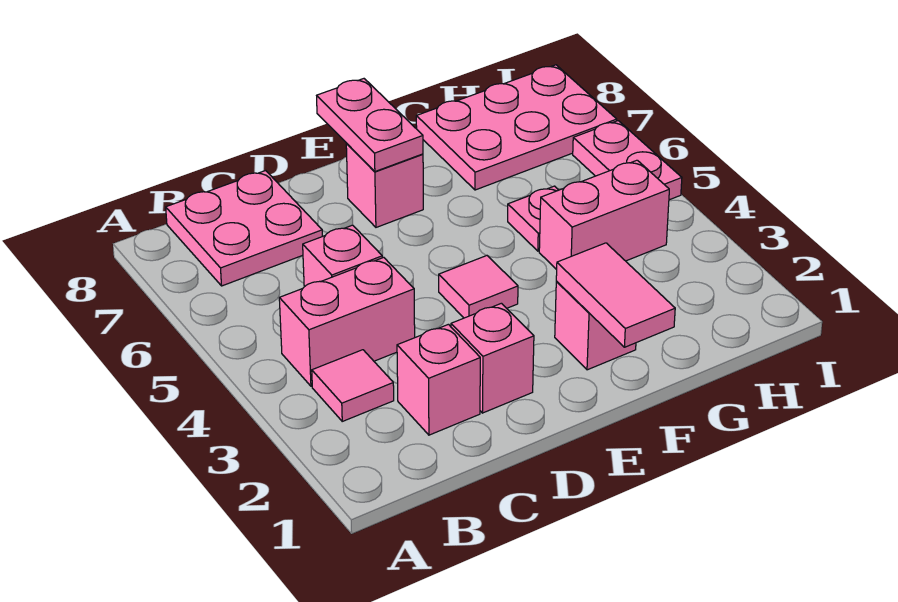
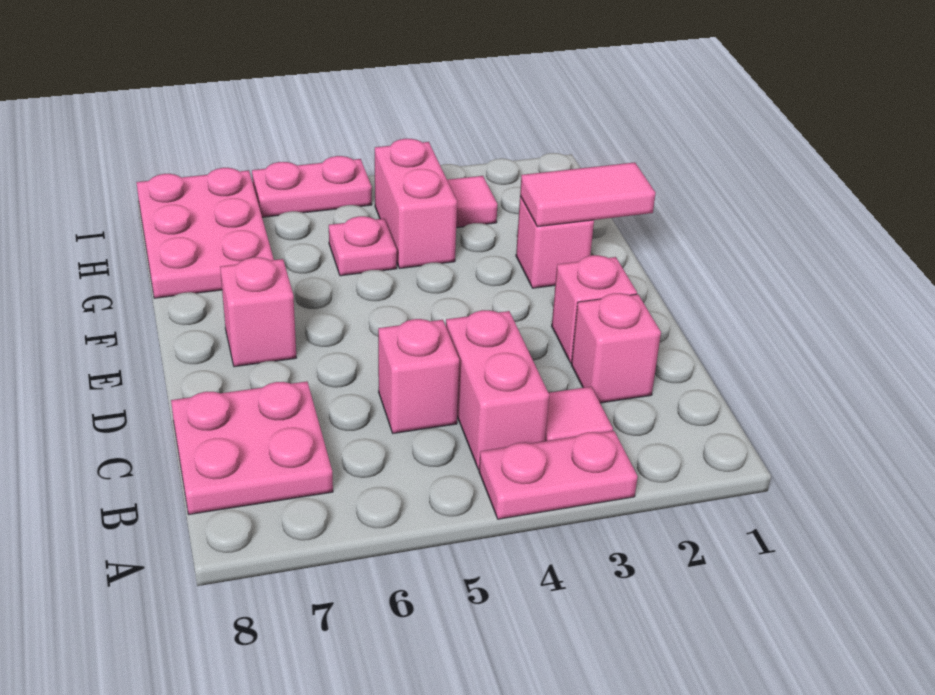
pink 1x1 tile [439,255,518,318] -> pink 1x1 tile moved to [447,176,498,228]
pink 1x2 plate [317,79,423,171] -> pink 1x2 plate moved to [479,431,638,519]

